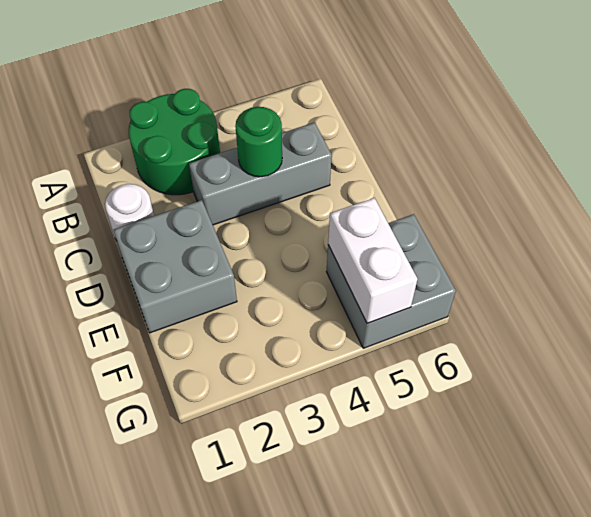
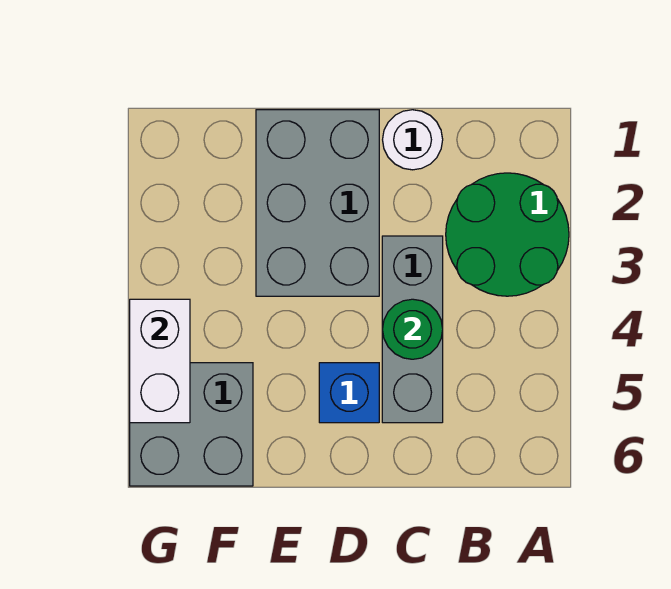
grey 2x2 brick [113,200,237,333] -> grey 2x3 brick [256,110,379,296]
none -> blue 1x1 brick [319,363,379,423]
white 1x2 brick [328,198,417,323] -> white 1x2 brick turned to [130,299,190,423]

